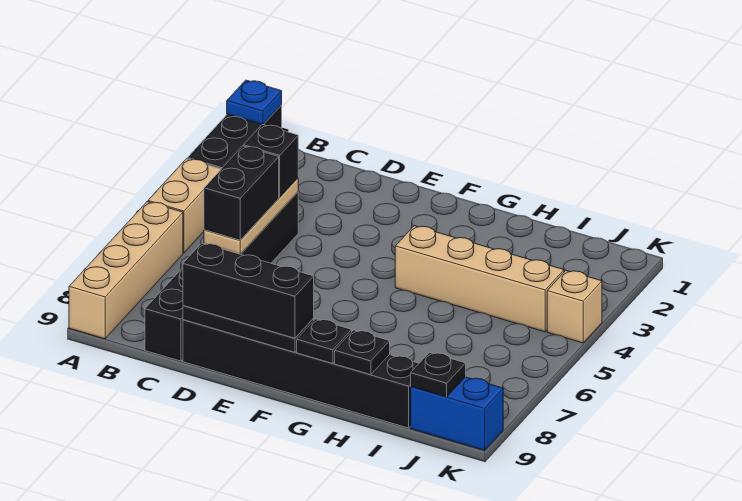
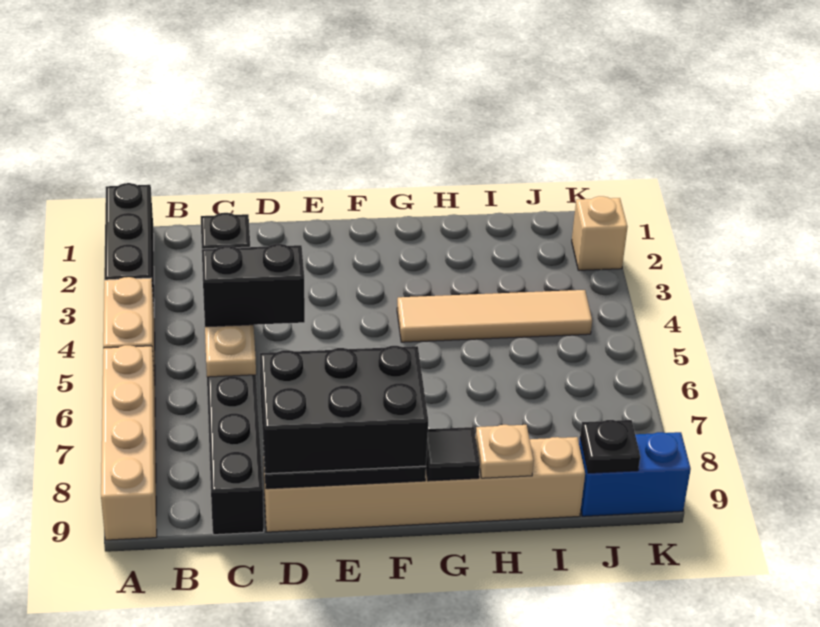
blue 1x1 plate [227,80,282,125] -> none
black 1x2 brick [204,146,279,240] -> black 1x2 brick turned to [202,244,305,327]
black 1x6 brick [183,320,419,428] -> tan 1x6 brick [263,437,585,532]
black 1x3 brick [183,243,314,338] -> black 2x3 brick [260,346,428,474]
tan 1x4 brick [395,226,564,332] -> tan 1x4 tile [397,290,592,342]
black 1x1 plate [297,319,352,363] -> black 1x1 tile [426,427,480,481]
black 1x1 plate [335,330,390,375] -> tan 1x1 plate [476,425,534,478]
tan 1x1 brick [547,270,602,343] -> tan 1x1 brick moved to [572,196,627,270]

